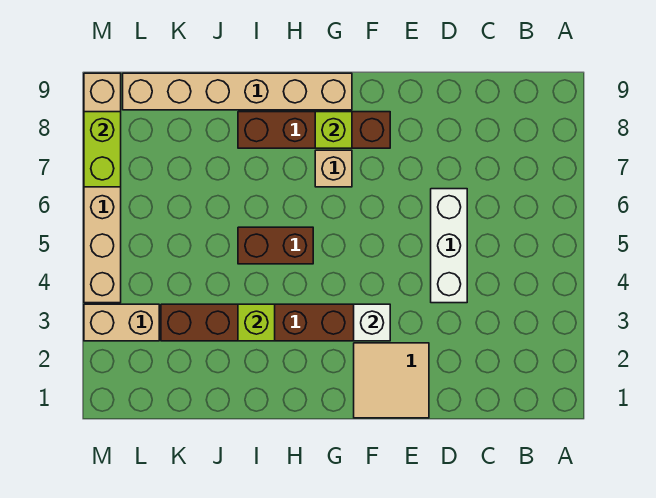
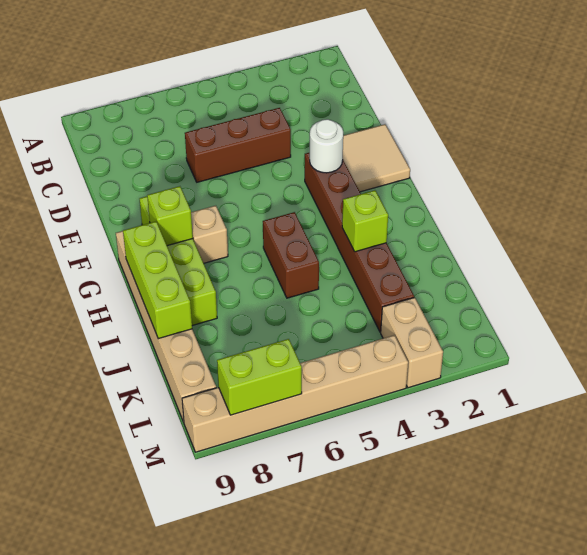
white 1x3 brick [431,189,467,303] -> brown 1x3 brick [185,108,291,182]
white 1x1 brick [354,304,390,341] -> white 1x1 round brick [310,119,343,173]
brown 1x4 brick [238,112,390,148] -> lime 1x4 brick [140,196,217,326]
none -> lime 1x3 brick [123,222,192,339]

